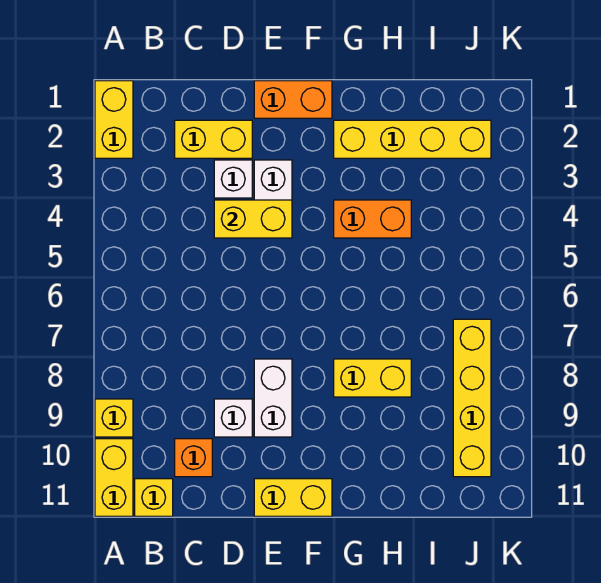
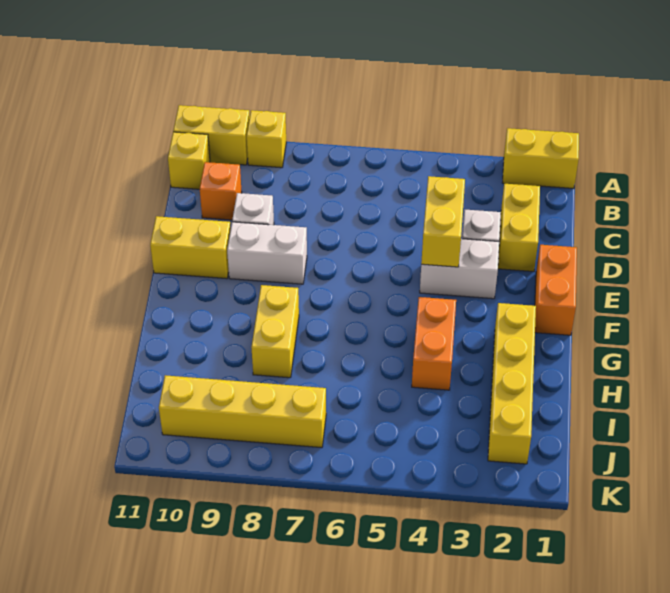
yellow 1x2 brick [254,479,332,516] -> yellow 1x2 brick turned to [150,216,231,279]

